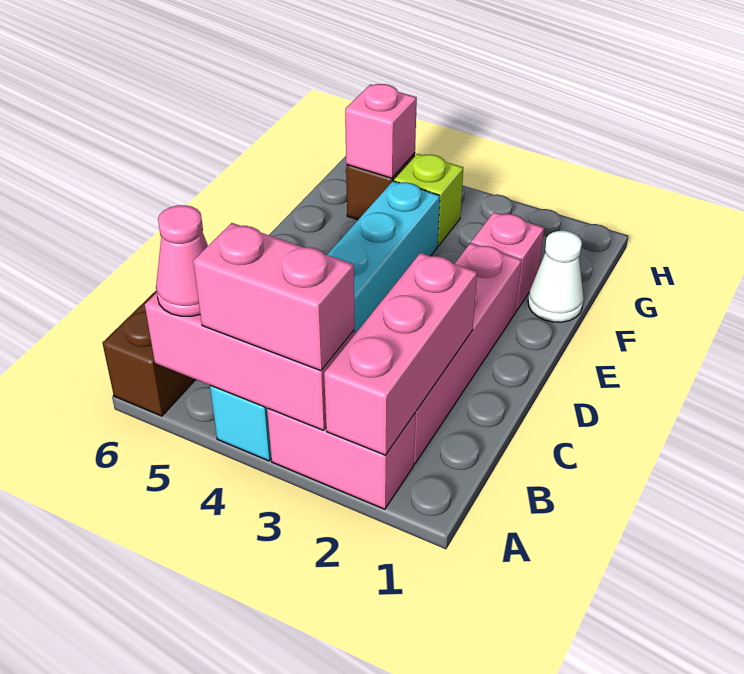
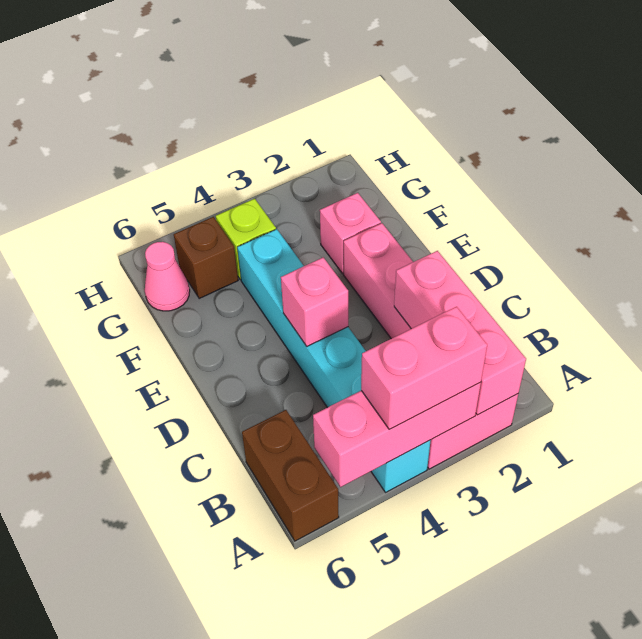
pink 1x1 cone [156,205,208,316] -> pink 1x1 cone moved to [145,242,190,311]
white 1x1 cone [528,231,584,322] -> none
pink 1x1 brick [345,84,417,178] -> pink 1x1 brick moved to [281,257,348,346]

